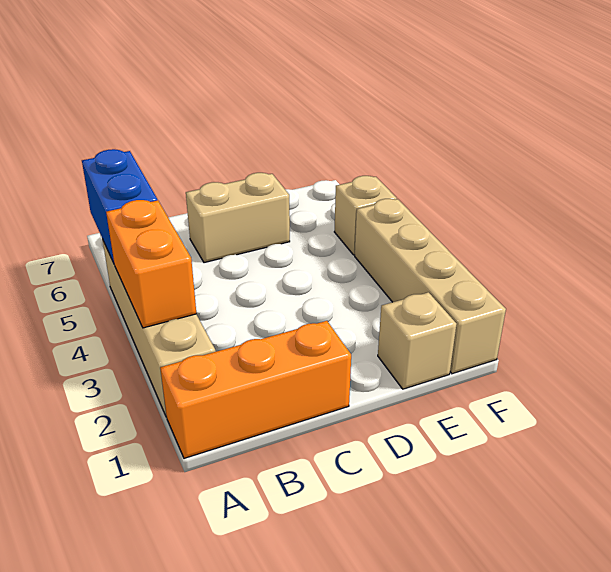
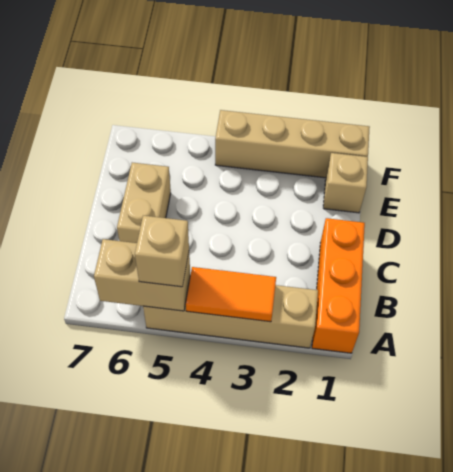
orange 1x2 brick [106,200,196,328] -> orange 1x2 tile [186,267,276,322]
blue 1x2 brick [82,149,158,263] -> tan 1x2 brick [94,239,190,311]
tan 1x1 brick [334,176,397,255] -> tan 1x1 brick moved to [135,216,189,287]

